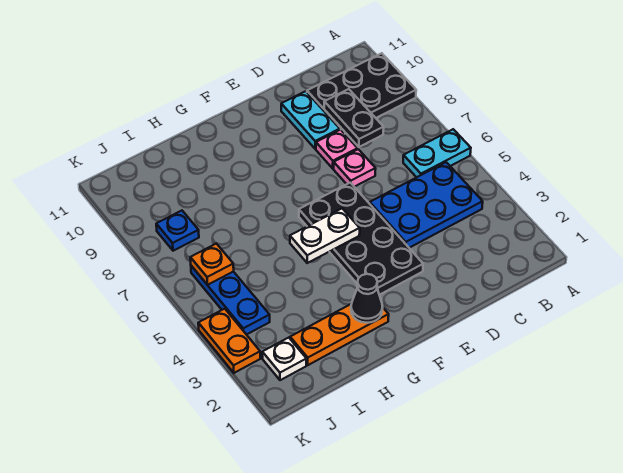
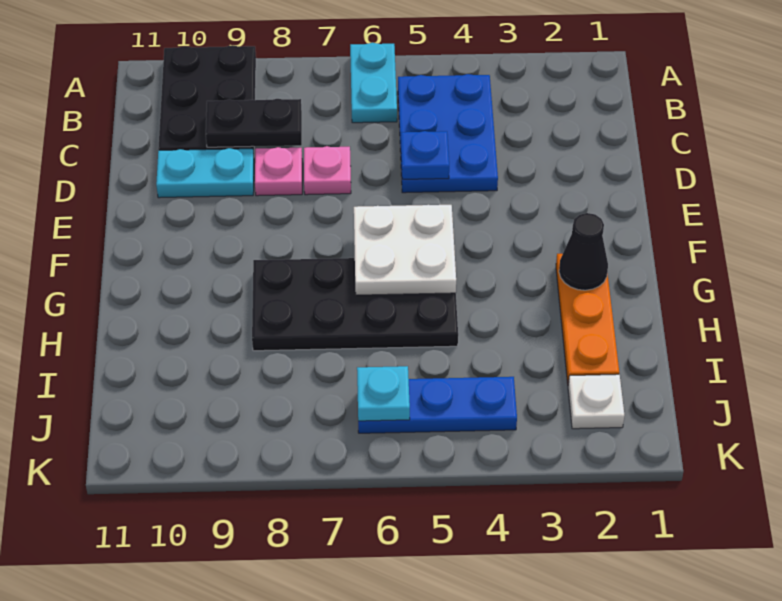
black 2x4 plate [299,183,423,295] -> black 2x4 plate moved to [252,258,458,351]
white 1x2 plate [290,209,360,263] -> white 2x2 plate [354,205,456,295]
orange 1x1 plate [190,244,234,285] -> cyan 1x1 plate [357,366,410,421]
blue 1x1 plate [156,211,199,251] -> blue 1x1 plate moved to [401,131,449,179]
orange 1x2 plate [198,309,260,373] -> none

